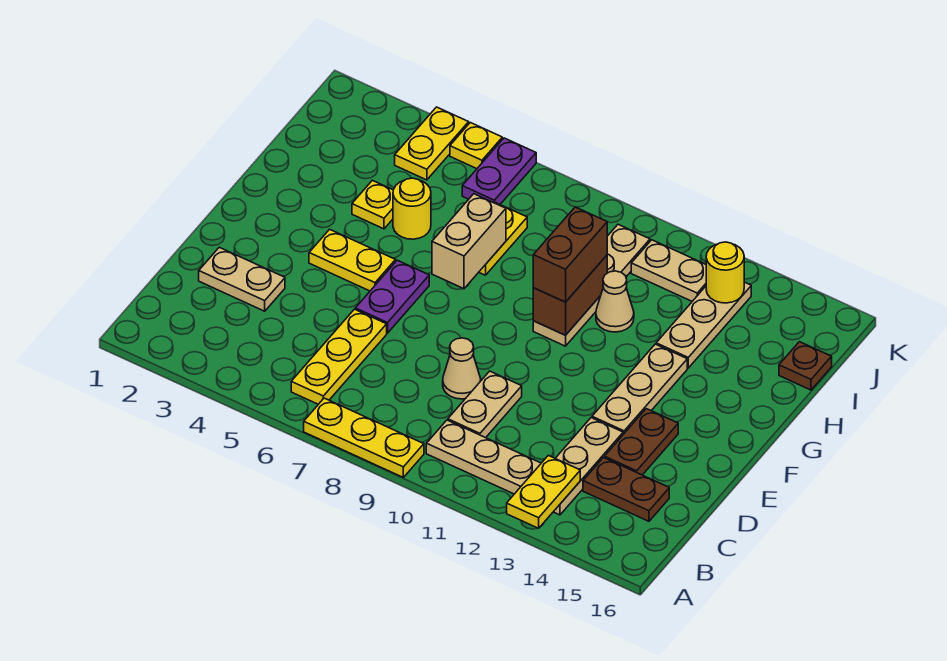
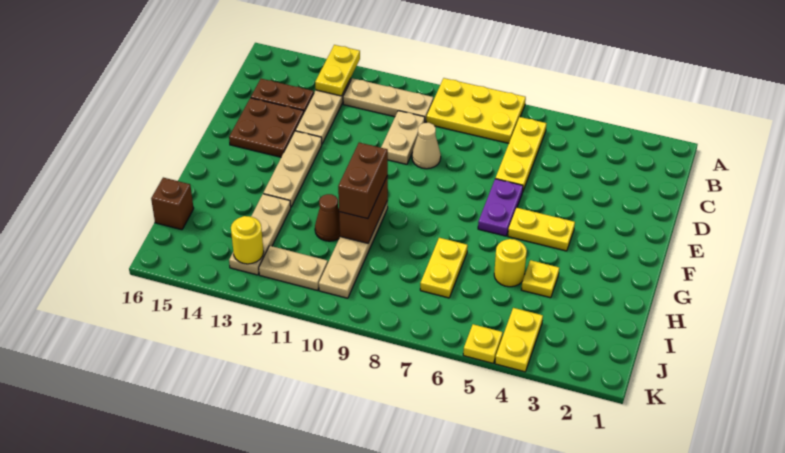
yellow 1x3 plate [304,398,424,477] -> yellow 2x3 plate [426,78,526,143]
tan 1x2 plate [199,247,285,311] -> none
brown 1x2 plate [604,409,678,475] -> brown 2x2 plate [229,98,304,157]
tan 1x2 brick [432,194,506,289] -> none
tan 1x1 cone [596,271,634,332] -> brown 1x1 cone [315,194,340,241]
brown 1x1 plate [779,342,832,390] -> brown 1x1 brick [151,178,194,230]
purple 1x2 plate [462,138,536,204] -> none

